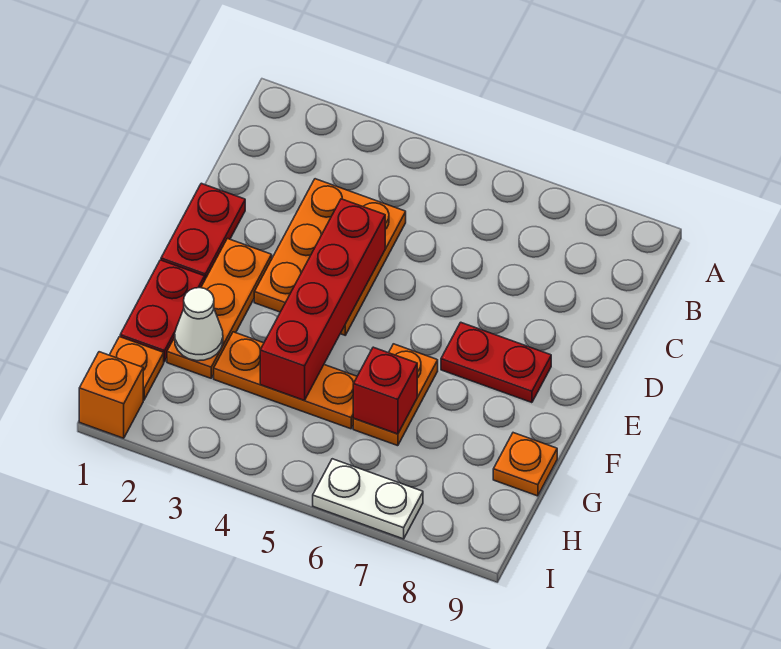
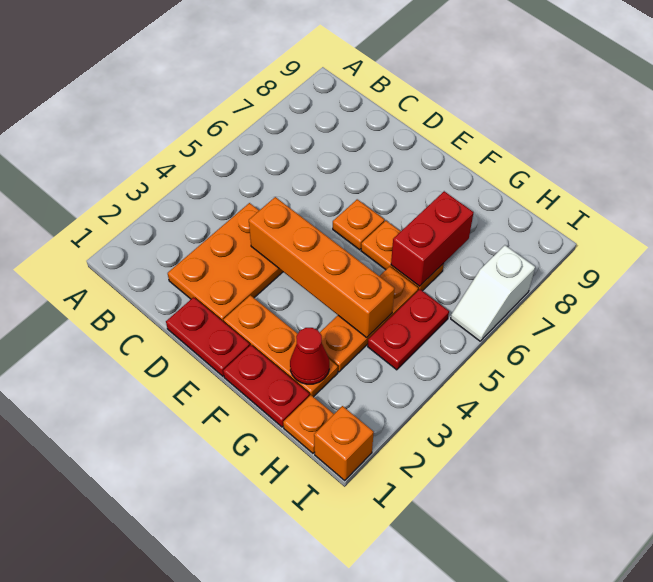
orange 2x3 plate [254,179,406,335] -> orange 2x3 plate turned to [168,203,283,322]
red 1x4 brick [260,199,385,400] -> orange 1x4 brick [249,197,395,337]
red 1x2 plate [441,322,551,403] -> red 1x2 plate moved to [368,289,449,370]
white 1x1 cone [175,288,223,361] -> red 1x1 cone [290,328,329,384]
red 1x1 brick [353,347,417,434] -> red 1x2 brick [391,191,474,286]
orange 1x1 plate [493,433,557,496] -> orange 1x1 plate moved to [333,199,384,250]
white 1x2 plate [313,459,423,539] -> white 1x2 slope [451,245,535,341]

